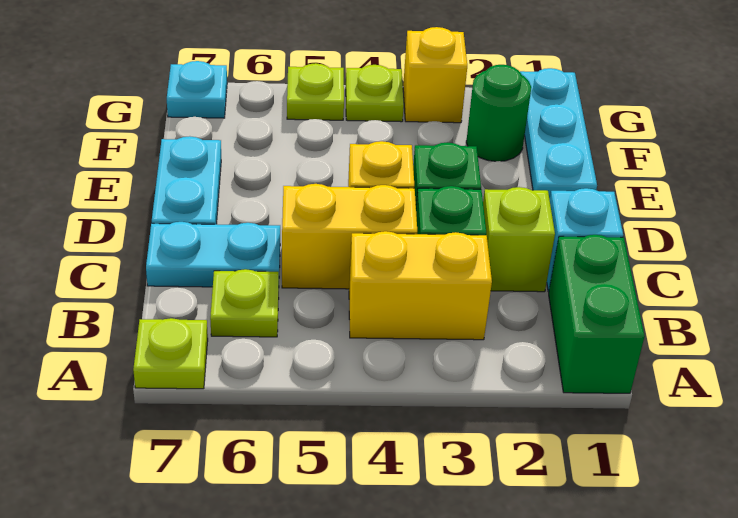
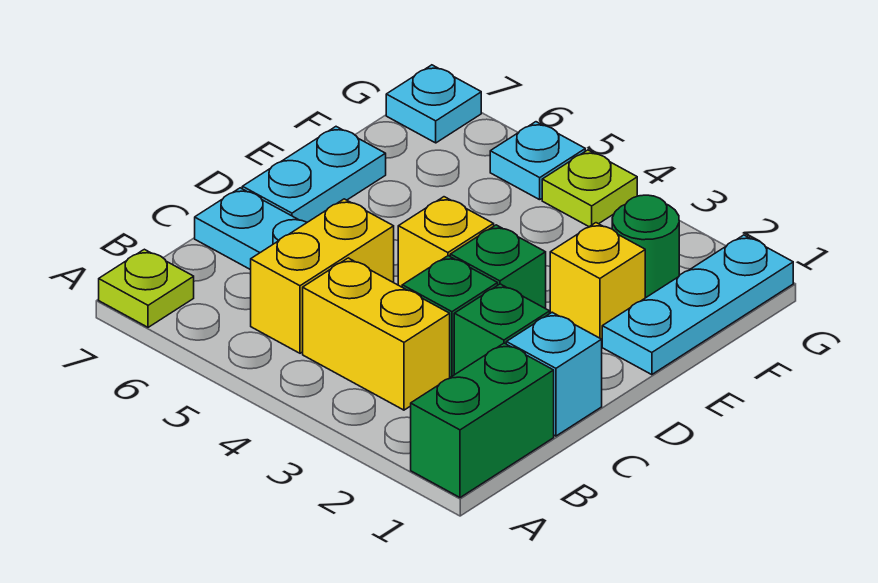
lime 1x1 plate [210,269,279,337] -> none
lime 1x1 brick [483,187,555,292] -> green 1x1 brick [454,284,550,375]
yellow 1x2 brick [282,184,417,289] -> yellow 1x2 brick turned to [251,199,394,353]
yellow 1x1 brick [403,27,467,123] -> yellow 1x1 brick moved to [550,223,645,340]
lime 1x1 plate [287,63,344,120] -> cyan 1x1 plate [490,122,585,200]

